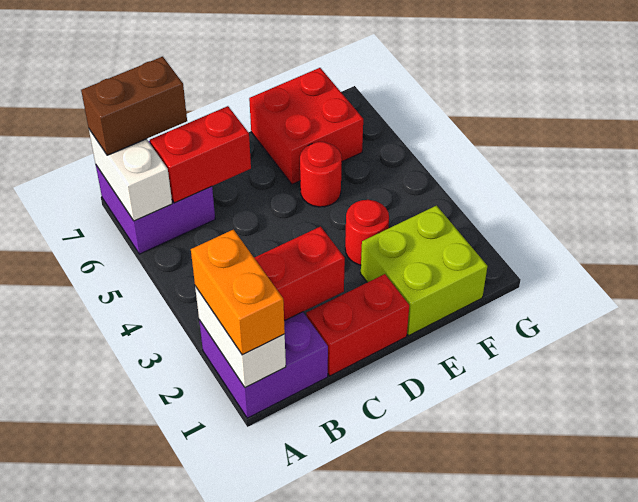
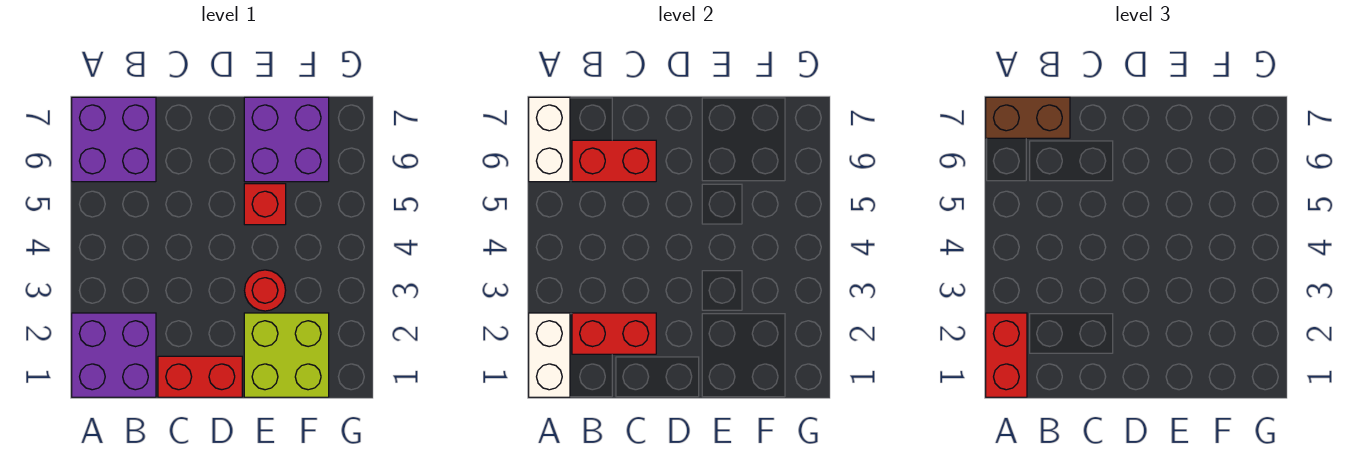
orange 1x2 brick [191,230,285,355] -> red 1x2 brick [986,313,1027,397]
red 1x1 round brick [300,142,342,207] -> red 1x1 brick [244,184,286,225]
red 2x2 brick [249,68,363,184] -> purple 2x2 brick [244,97,329,182]

